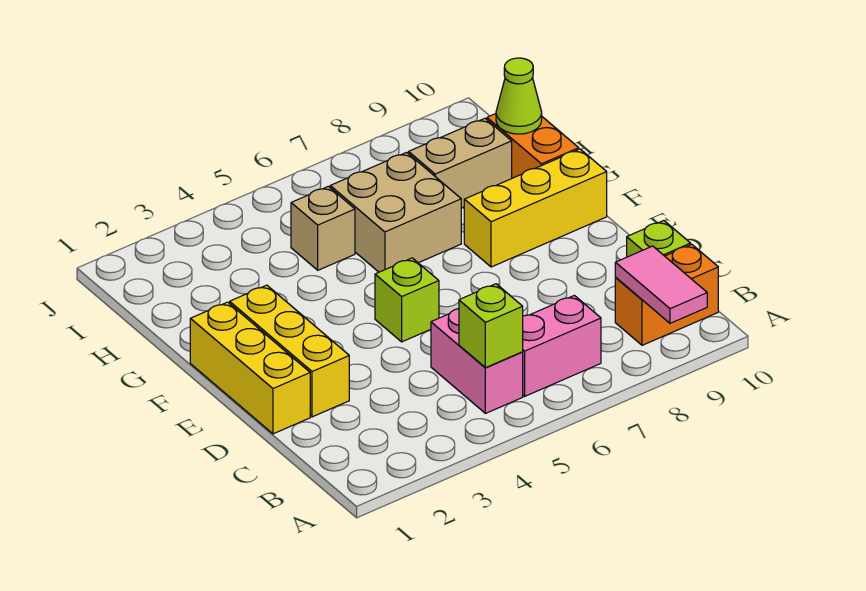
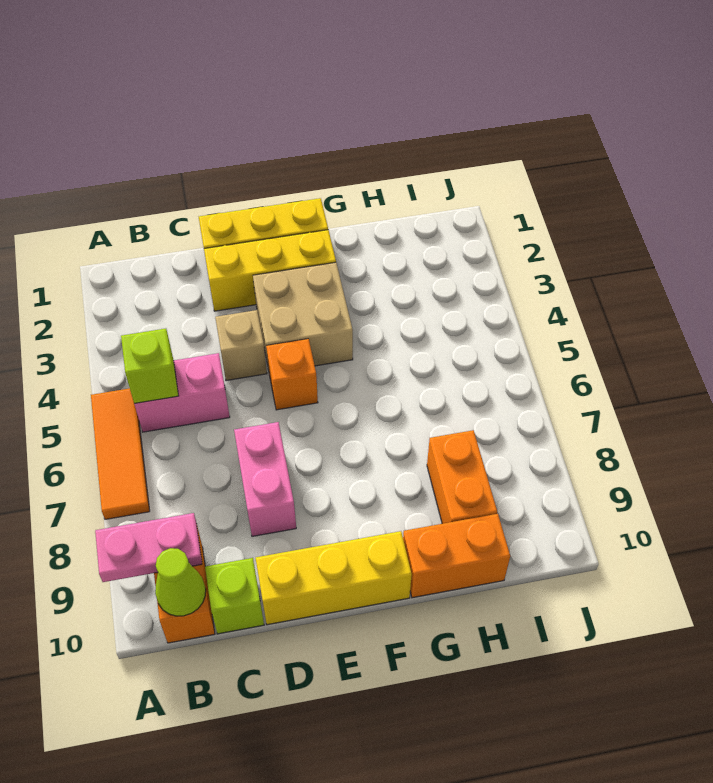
none -> orange 1x3 tile [91,388,150,519]
pink 1x2 tile [615,246,707,323] -> pink 1x2 plate [95,513,202,582]
pink 1x2 brick [523,295,601,396] -> pink 1x2 brick moved to [234,422,296,536]
lime 1x1 brick [375,258,439,342] -> orange 1x1 brick [266,339,318,410]
yellow 1x3 brick [464,149,607,267] -> yellow 1x3 brick turned to [256,531,412,625]
tan 2x2 brick [330,152,461,272] -> tan 2x2 brick moved to [253,262,353,370]
tan 1x1 brick [291,186,355,270] -> tan 1x1 brick moved to [215,310,267,380]
tan 1x2 brick [409,118,512,208] -> orange 1x2 brick [427,430,497,524]
lime 1x1 cone [496,58,542,134] -> lime 1x1 cone moved to [155,548,206,616]

